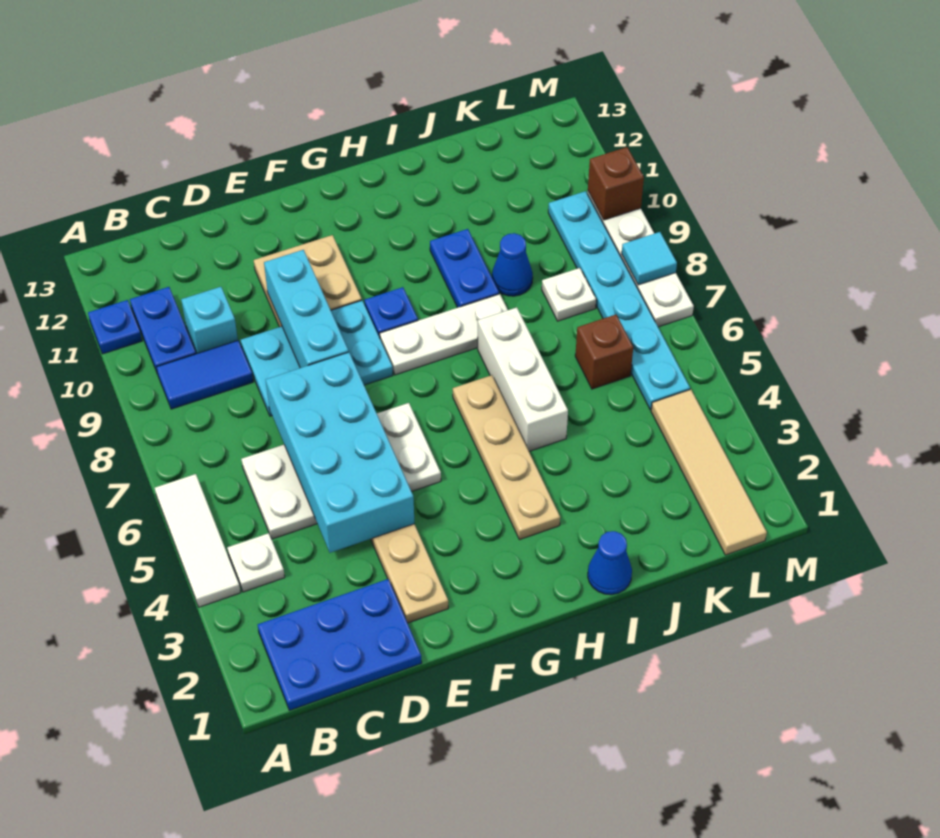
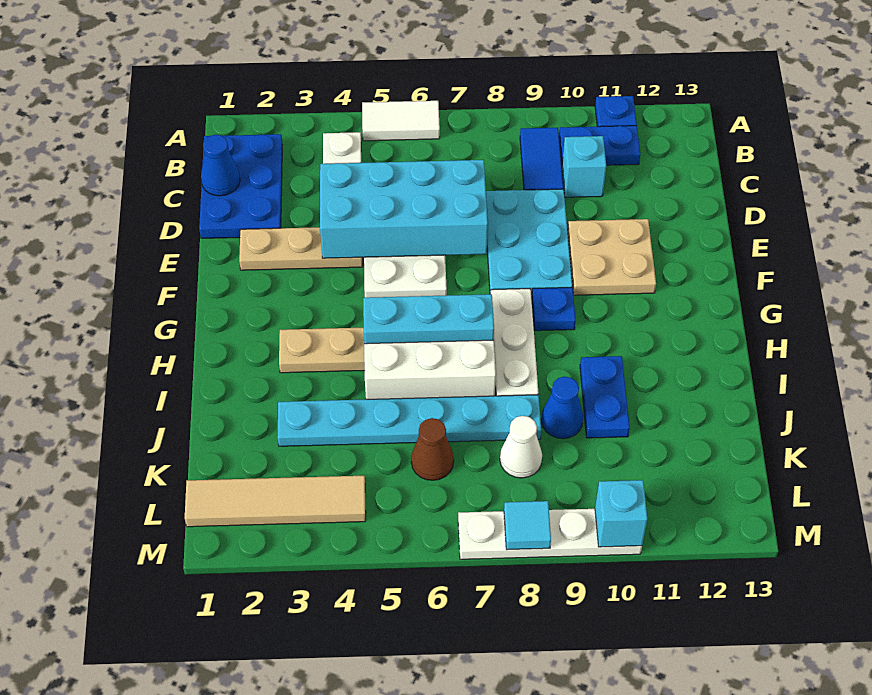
white 1x3 tile [155,474,241,607] -> white 1x2 tile [362,101,440,141]
cyan 1x3 brick [264,250,349,368] -> cyan 1x3 brick moved to [363,294,494,344]
blue 1x1 cone [588,531,632,595] -> blue 1x1 cone moved to [201,135,240,196]
blue 1x2 plate [430,229,499,308] -> blue 1x2 plate turned to [580,356,630,438]
brown 1x1 brick [575,315,633,389] -> brown 1x1 cone [411,418,454,480]
white 1x1 plate [542,268,596,321] -> white 1x1 cone [500,416,542,478]
cyan 1x6 plate [548,191,690,410] -> cyan 1x6 plate moved to [277,395,541,446]
brown 1x1 brick [588,147,644,220] -> cyan 1x1 brick [595,480,647,547]

